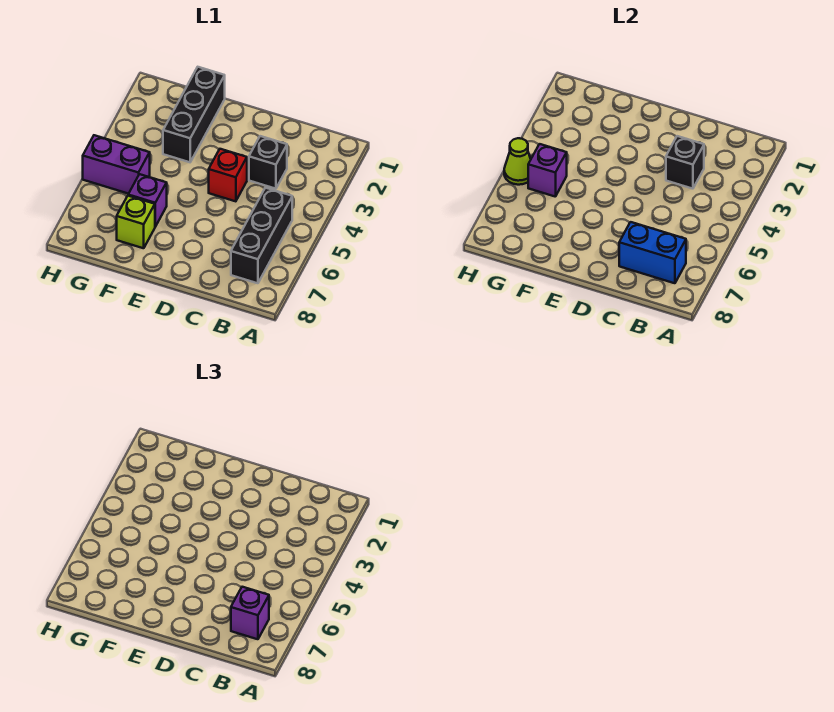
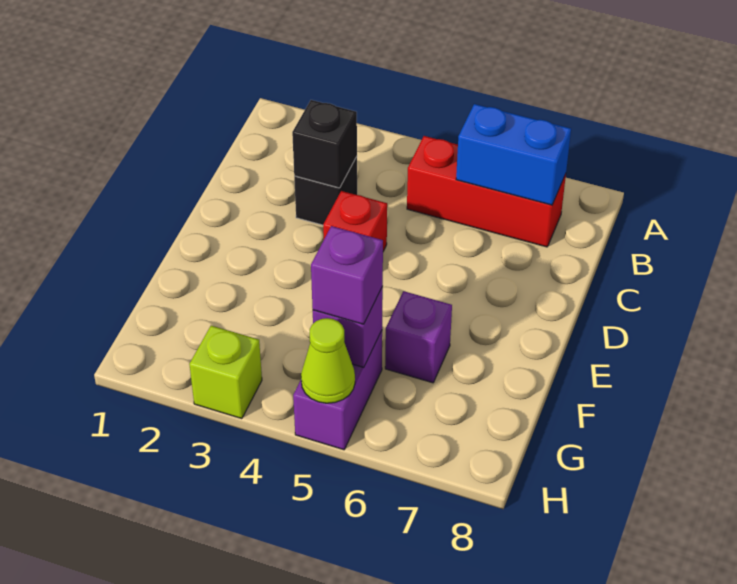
black 1x3 brick [231,188,292,283] -> red 1x3 brick [407,136,566,247]
blue 1x2 brick [619,222,686,283] -> blue 1x2 brick turned to [456,104,571,205]
purple 1x1 brick [231,587,269,639] -> purple 1x1 brick moved to [311,226,383,324]
black 1x3 brick [163,67,225,162] -> none
lime 1x1 brick [117,196,155,248] -> lime 1x1 brick moved to [189,326,262,419]

